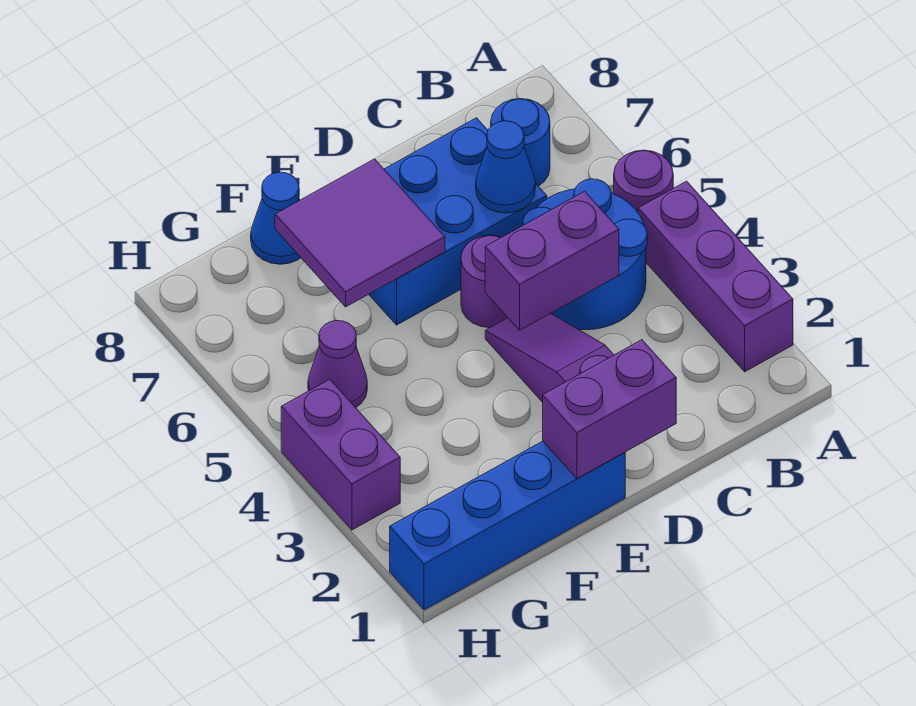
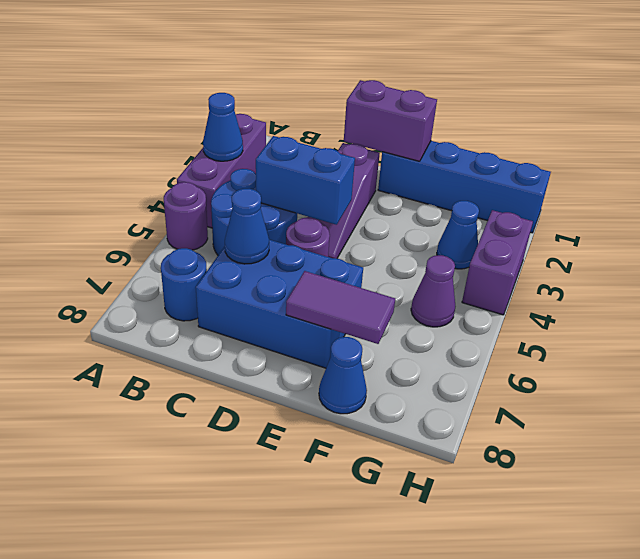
none -> blue 1x1 cone [203,93,243,161]
purple 1x2 brick [485,191,619,330] -> blue 1x2 brick [256,136,355,225]
purple 2x2 tile [275,159,445,307] -> purple 1x2 tile [286,271,395,344]
none -> blue 1x1 cone [437,201,479,269]

